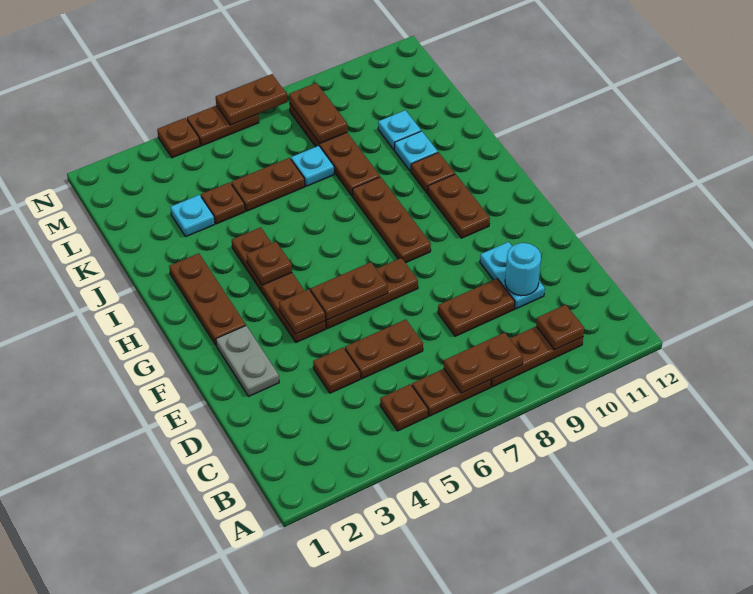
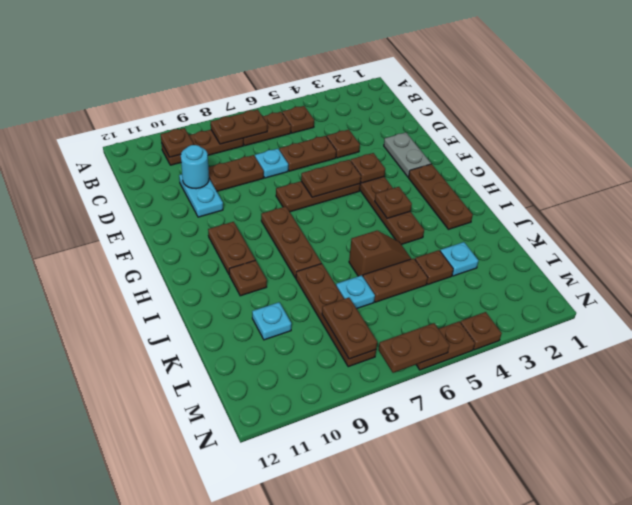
none -> brown 1x2 slope [349,231,411,276]
cyan 1x1 plate [395,131,438,171] -> cyan 1x1 plate moved to [255,149,288,178]

